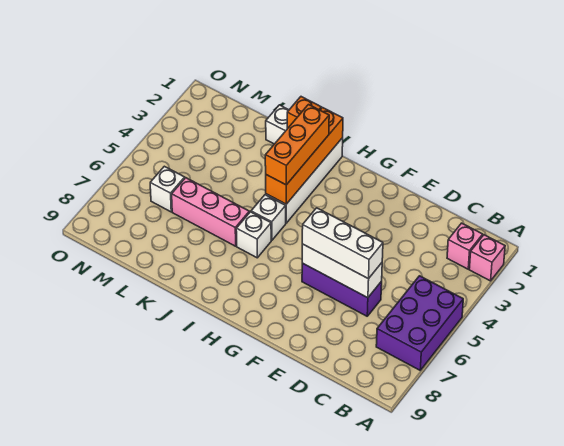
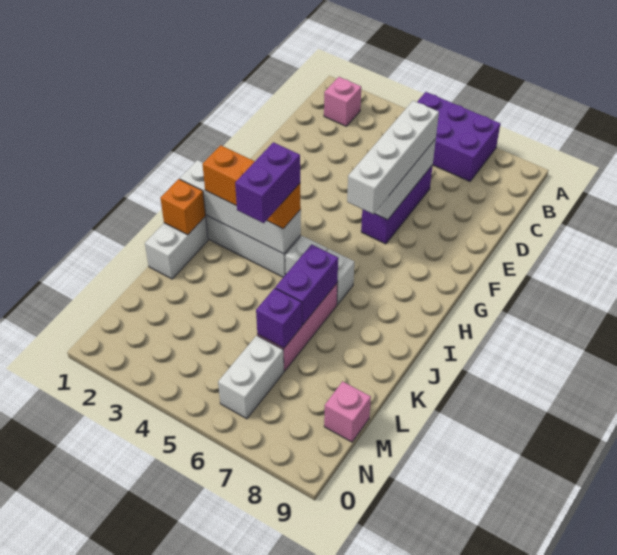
pink 1x1 brick [469,235,505,281] -> pink 1x1 brick moved to [324,381,371,442]
white 1x3 brick [302,208,383,279] -> white 1x4 brick [347,101,439,214]
orange 1x4 brick [266,108,343,204] -> white 1x4 brick [180,160,301,254]
none -> purple 1x2 brick [235,142,300,223]
none -> purple 1x2 brick [275,244,338,325]
none -> purple 1x1 brick [256,288,302,348]
white 1x1 brick [150,166,185,212] -> white 1x2 brick [218,336,284,419]

